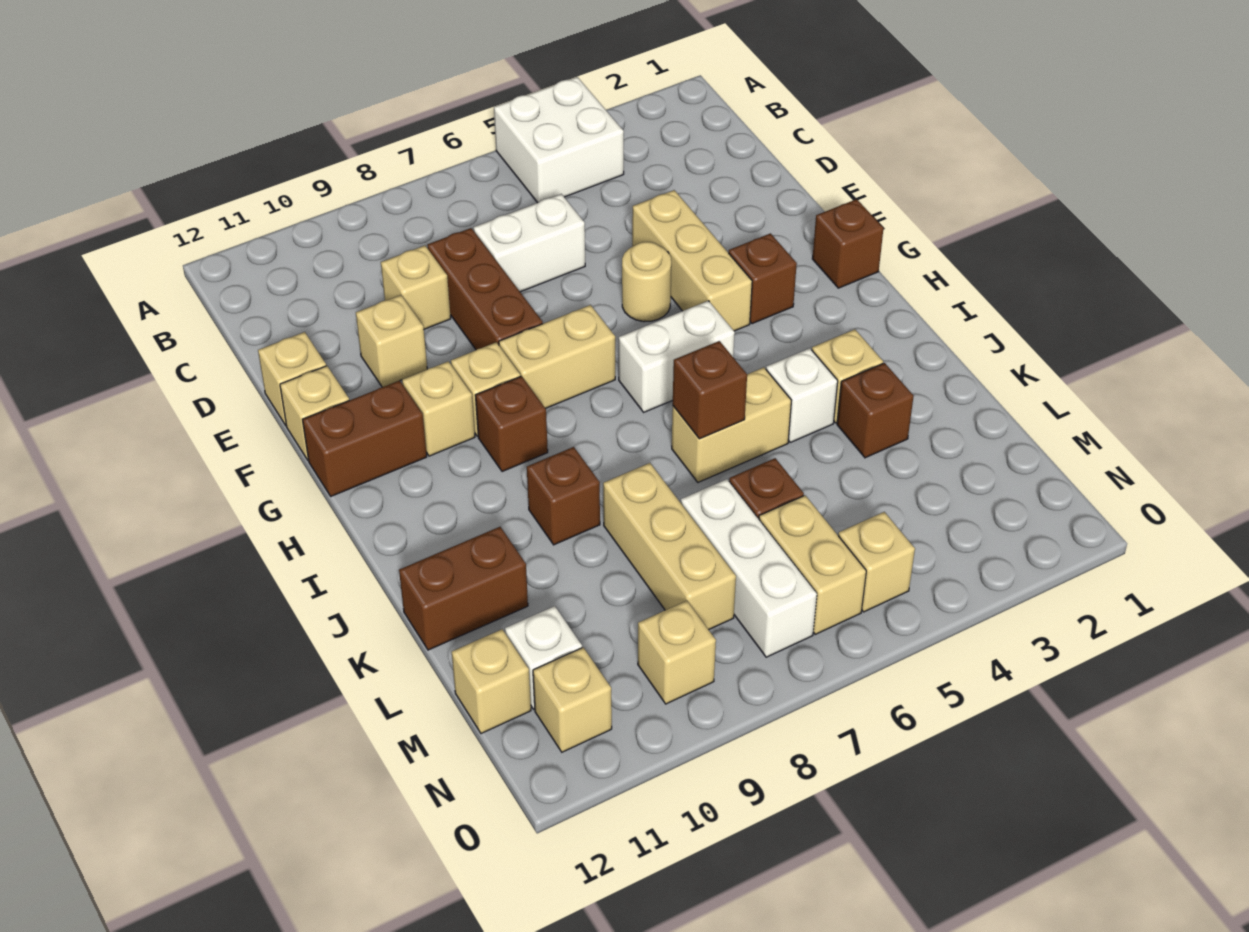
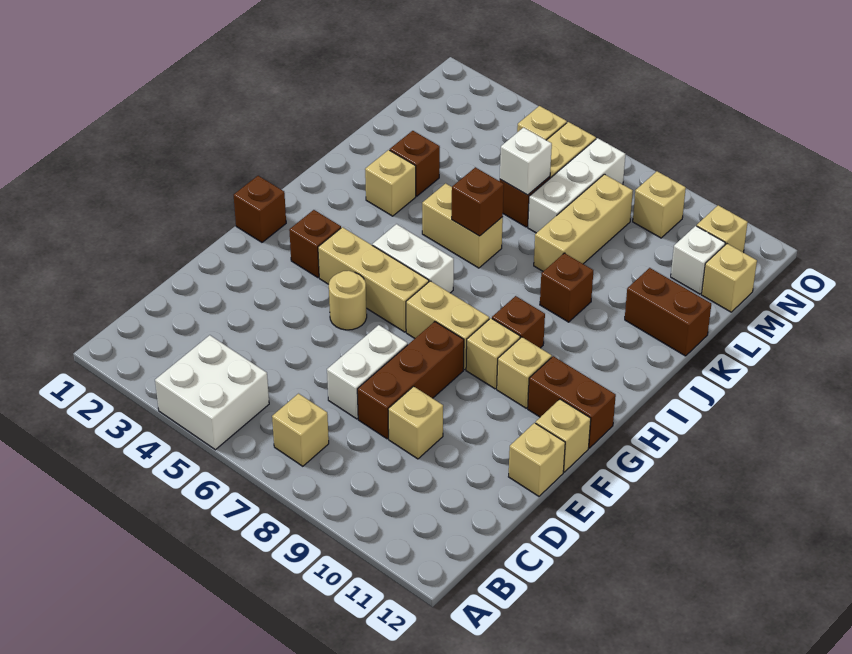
white 1x2 brick [473,194,585,292] -> white 1x2 brick turned to [327,325,408,419]
tan 1x3 brick [632,190,752,331] -> tan 1x3 brick turned to [318,227,429,332]
tan 1x1 brick [356,295,427,387] -> tan 1x1 brick moved to [272,394,329,466]
white 1x1 brick [766,348,838,442] -> white 1x1 brick moved to [500,127,552,195]

